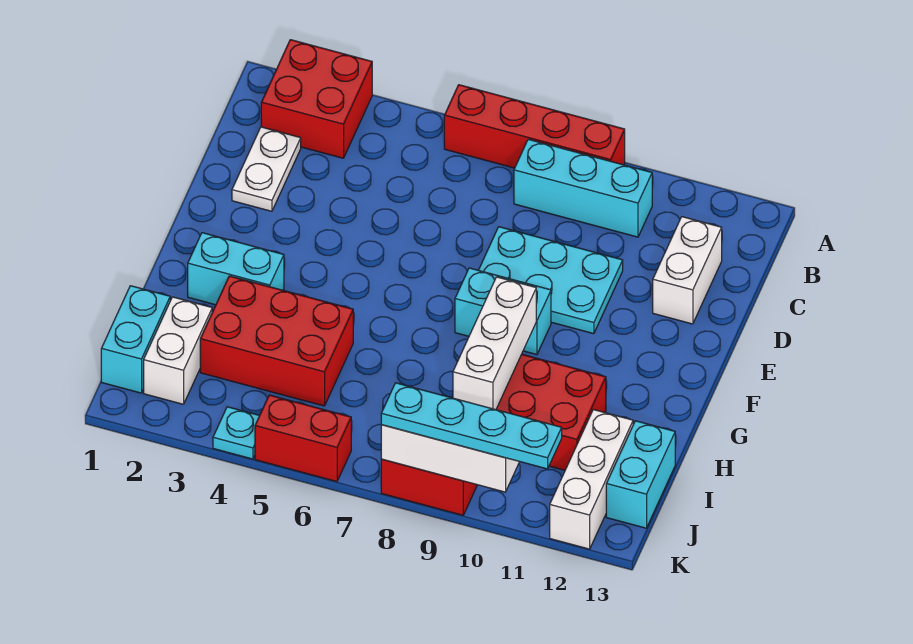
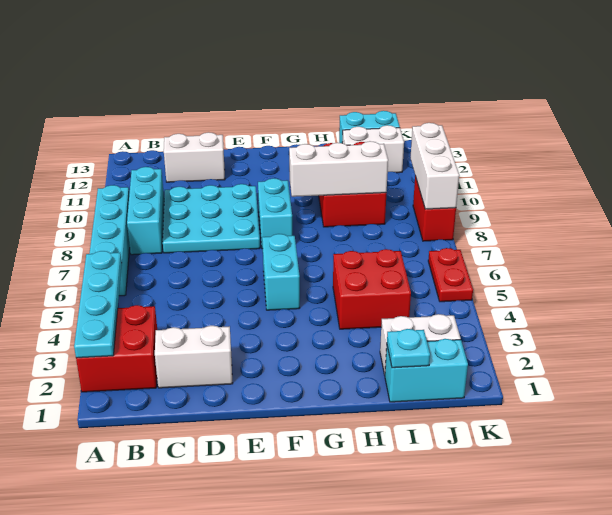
red 1x4 brick [444,85,625,168] -> cyan 1x4 brick [89,185,130,296]
white 1x2 plate [232,127,301,211] -> white 1x2 brick [155,326,233,388]
cyan 2x3 plate [479,227,623,334] -> cyan 3x3 plate [163,184,260,253]
cyan 1x2 brick [188,233,284,305] -> cyan 1x2 brick moved to [262,234,300,310]
red 2x3 brick [200,276,353,406] -> red 2x2 brick [333,249,411,329]
white 1x3 brick [550,410,633,549] -> white 1x2 brick [342,125,404,173]
cyan 1x1 plate [213,407,260,459] -> cyan 1x1 plate moved to [387,329,430,368]
red 1x2 brick [255,395,351,482] -> red 1x2 plate [428,248,473,302]
cyan 1x4 plate [381,383,562,469] -> cyan 1x4 plate moved to [74,251,122,358]

